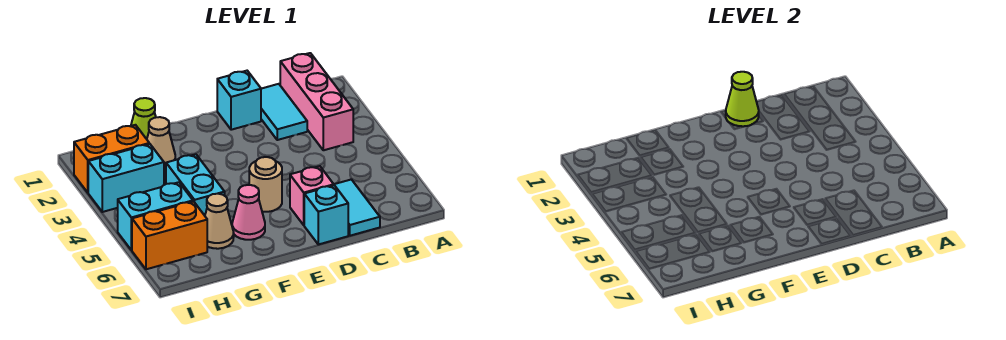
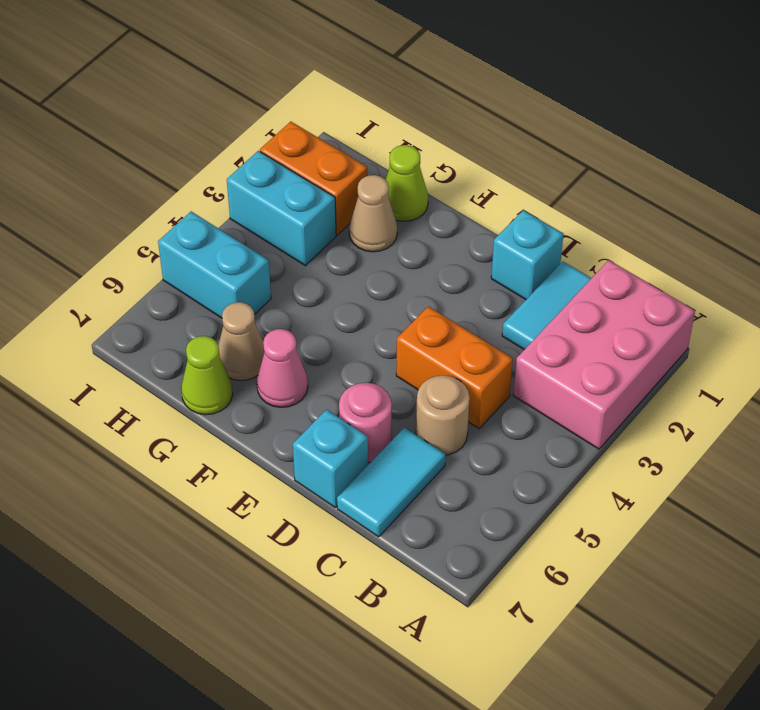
pink 1x3 brick [280,53,353,150] -> pink 2x3 brick [513,260,695,449]
lime 1x1 cone [726,72,759,126] -> lime 1x1 cone moved to [181,336,233,415]
pink 1x1 brick [290,166,334,225] -> pink 1x1 round brick [339,383,392,462]
tan 1x1 round brick [249,157,282,212] -> tan 1x1 round brick moved to [416,375,470,455]
cyan 1x2 brick [166,154,225,216] -> none
orange 1x2 brick [132,201,207,269] -> orange 1x2 brick moved to [396,306,513,429]

